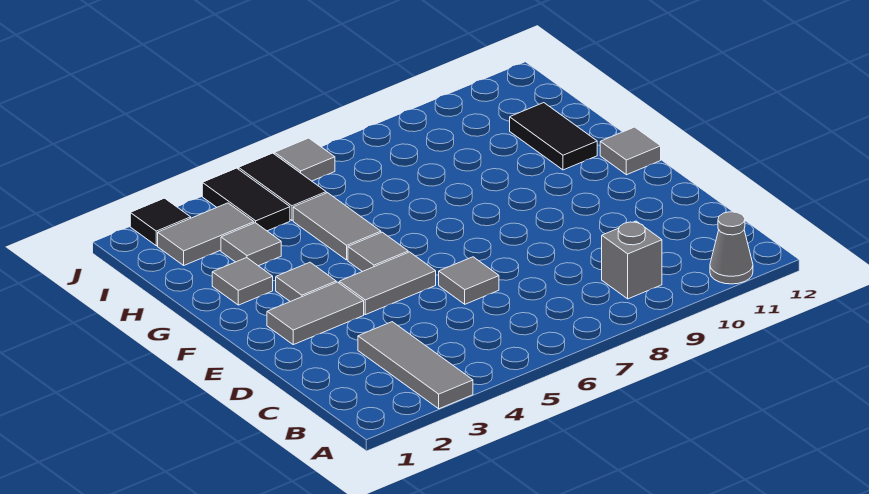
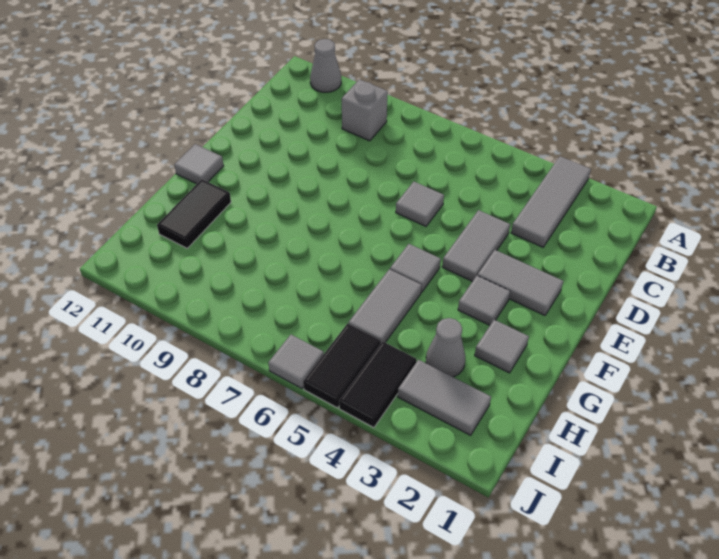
grey 1x2 tile [339,252,436,315] -> grey 1x2 tile turned to [442,210,510,281]
grey 1x1 tile [221,223,281,266] -> grey 1x1 cone [426,318,465,377]
black 1x1 tile [130,198,191,246] -> none

